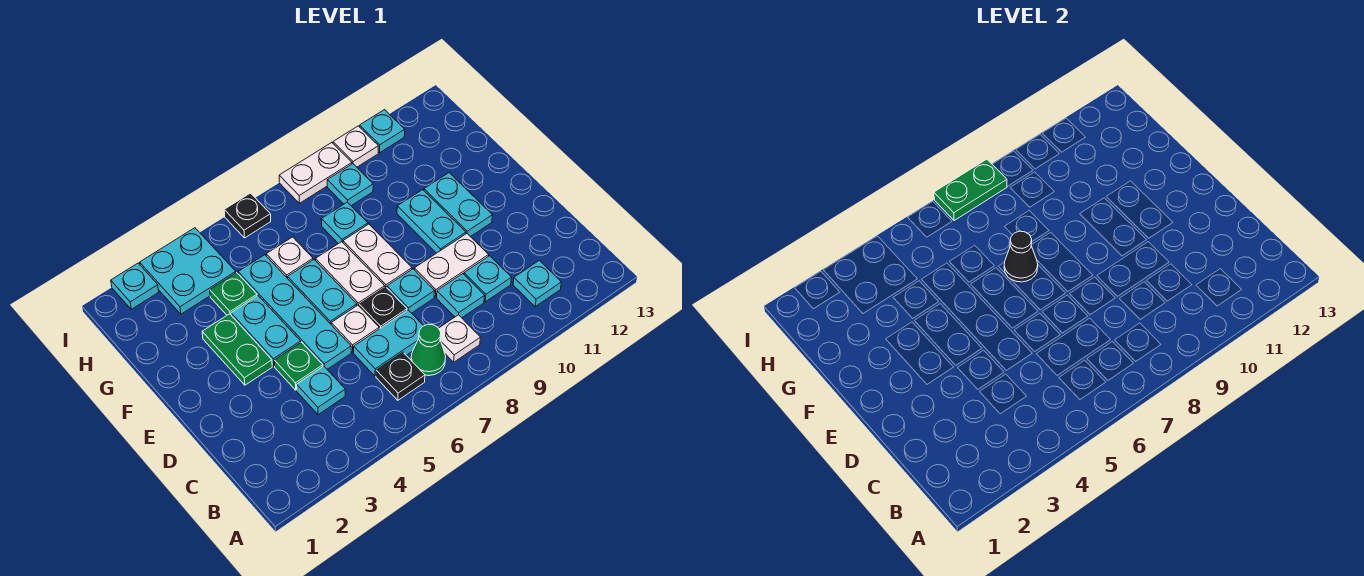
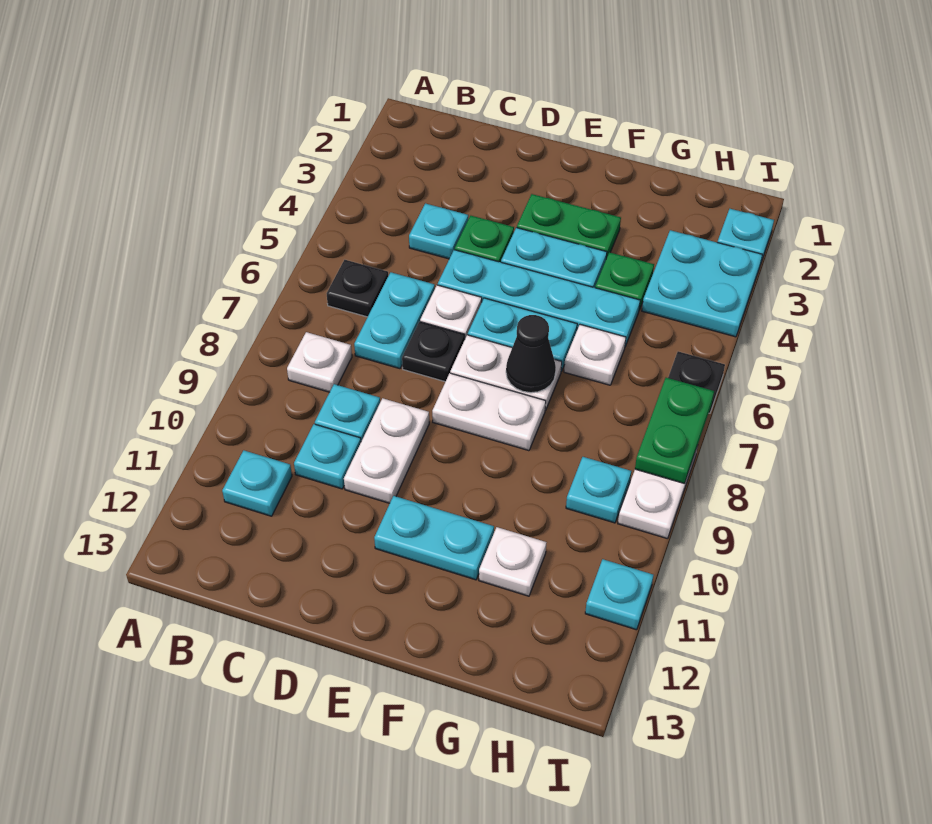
green 1x1 cone [411,324,446,376] -> none
cyan 1x1 plate [387,269,435,313] -> none
cyan 1x2 plate [397,190,466,253] -> none
cyan 1x1 plate [321,202,368,244] -> none
white 1x1 plate [333,126,378,167] -> white 1x1 plate moved to [479,527,546,596]

